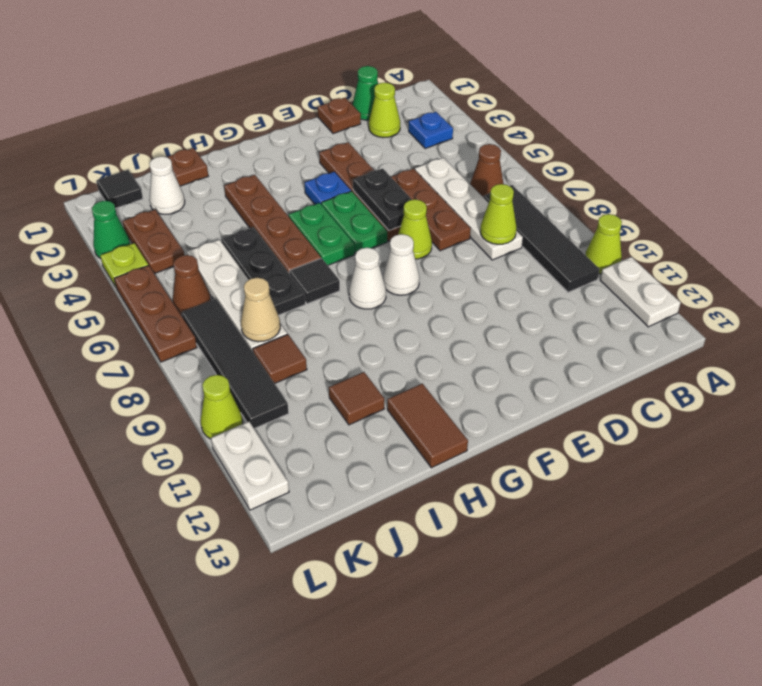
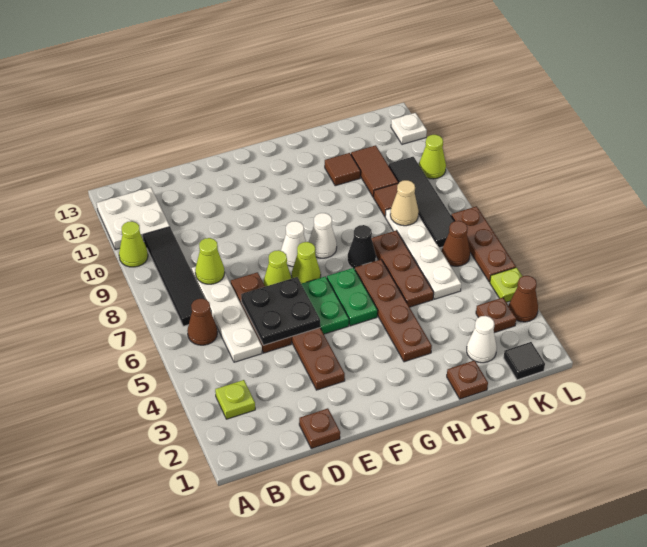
white 1x2 plate [600,257,680,327] -> white 2x2 plate [97,187,170,250]
blue 1x1 plate [409,112,453,148] -> lime 1x1 plate [215,380,255,419]
green 1x1 cone [352,66,378,120] -> none
lime 1x1 cone [369,83,400,138] -> lime 1x1 cone moved to [292,242,321,284]
black 1x2 plate [353,168,412,230] -> black 2x2 plate [241,277,320,345]
blue 1x1 plate [305,172,351,204] -> none
black 1x1 tile [289,258,340,304] -> black 1x1 cone [347,225,376,269]
brown 1x2 tile [387,384,468,468] -> brown 1x2 tile moved to [351,145,399,197]
black 1x3 plate [221,227,305,315] -> brown 1x3 plate [372,231,434,307]
brown 1x2 plate [123,210,184,274] -> brown 1x1 plate [476,298,516,333]
green 1x1 cone [92,201,130,258] -> brown 1x1 cone [509,276,538,322]
white 1x2 plate [211,422,289,510] -> white 1x1 plate [391,113,427,144]

